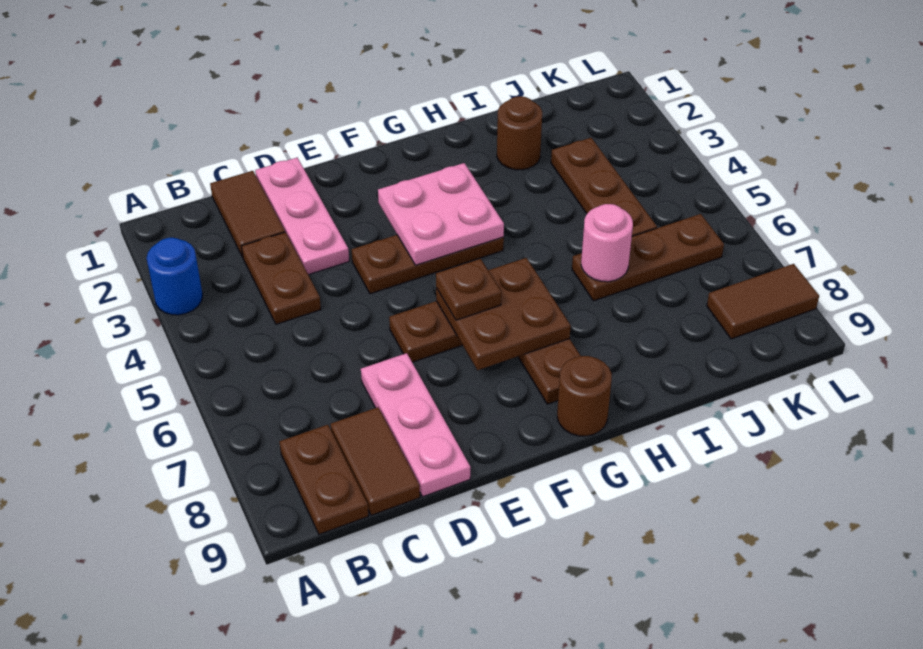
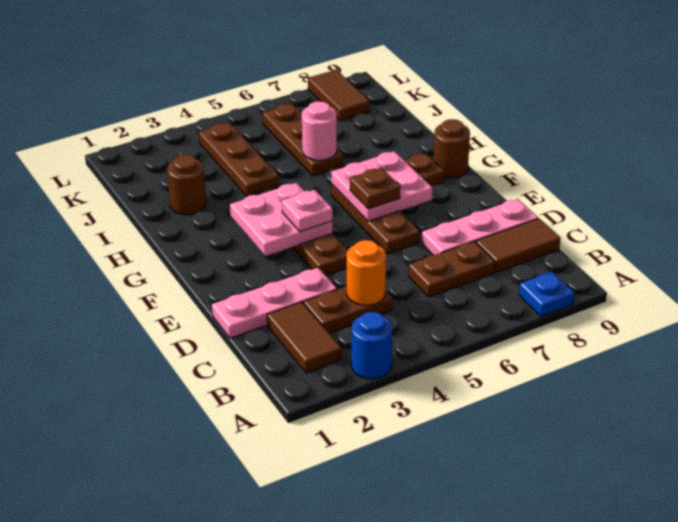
none -> blue 1x1 plate [519,272,574,317]
brown 1x2 plate [279,425,369,534] -> brown 1x2 plate moved to [409,241,495,297]
brown 1x2 tile [210,171,285,257] -> brown 1x2 tile turned to [267,302,341,373]
none -> orange 1x1 round brick [347,240,386,305]
none -> pink 1x1 plate [282,190,333,232]
brown 2x2 plate [436,258,571,370] -> pink 2x2 plate [331,151,433,221]
brown 1x3 plate [551,138,657,236] -> brown 1x3 plate turned to [199,123,279,196]

